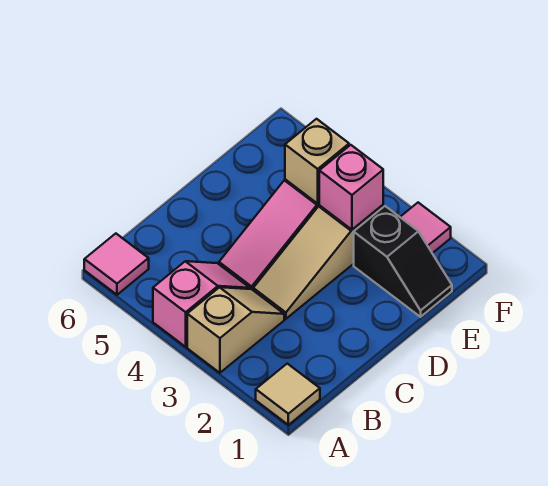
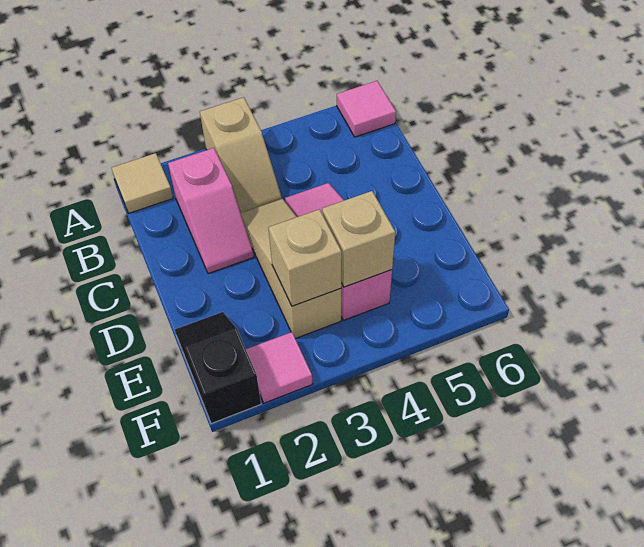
pink 1x2 slope [153,261,250,347] -> pink 1x2 slope moved to [168,148,254,274]
black 1x2 slope [354,206,452,317] -> black 1x2 slope turned to [175,312,261,424]
pink 1x1 brick [319,145,383,230] -> tan 1x1 brick [268,209,342,306]

